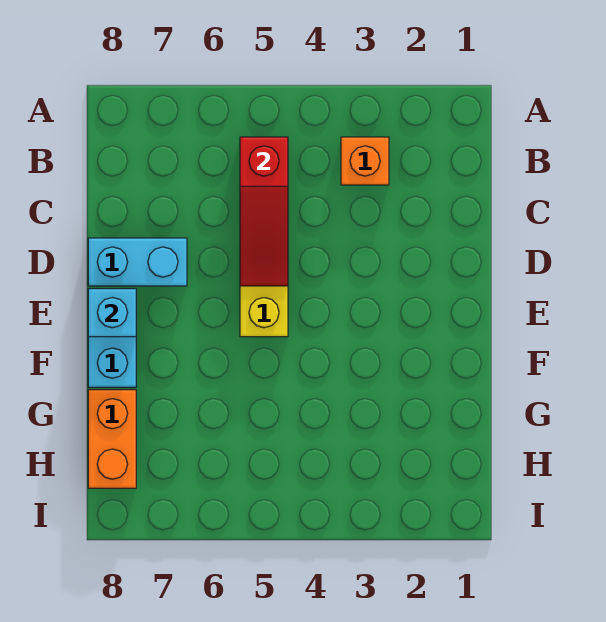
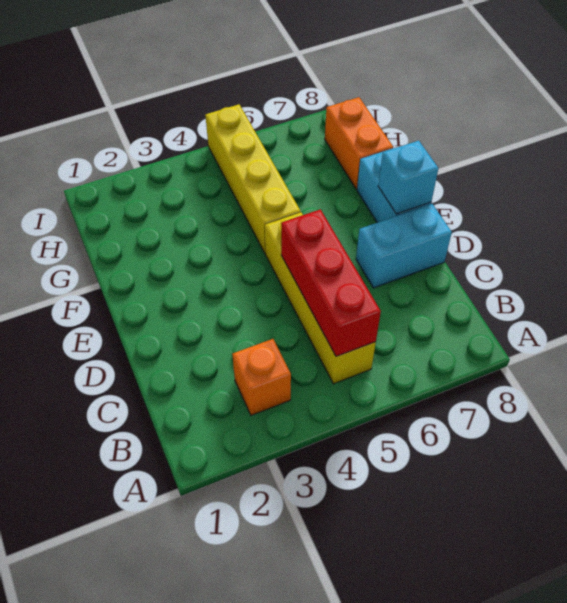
red 1x3 slope [240,137,288,286] -> red 1x3 brick [281,209,381,356]
none -> yellow 1x4 brick [205,104,301,253]

